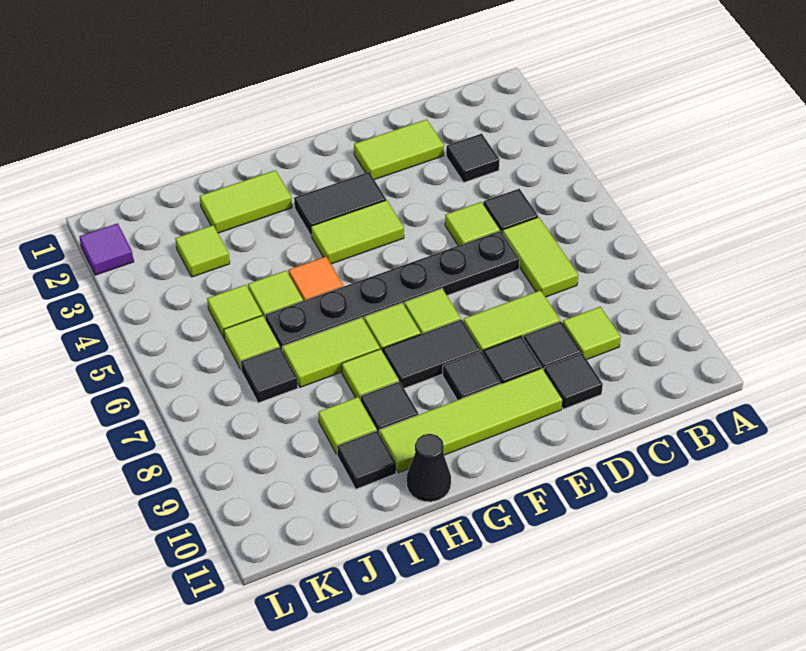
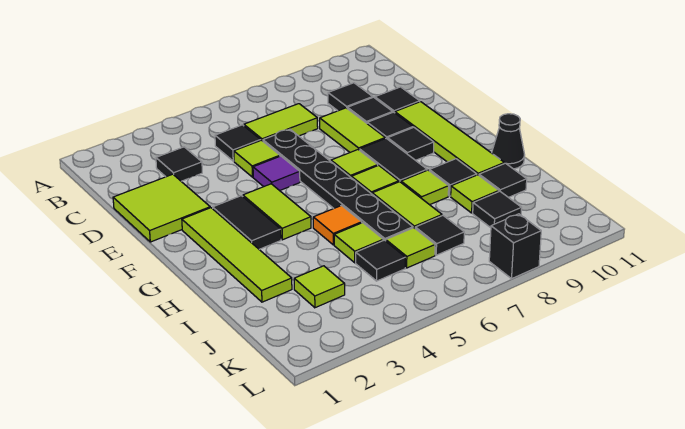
lime 1x1 tile [563,307,621,359] -> black 1x1 tile [328,83,373,111]
lime 1x2 tile [354,119,444,180] -> lime 2x2 tile [113,174,210,242]
lime 1x2 tile [200,170,292,233] -> lime 1x4 tile [182,208,292,302]
lime 1x1 tile [207,285,262,338] -> black 1x1 tile [356,240,405,281]
none -> black 1x1 tile [473,191,522,228]
purple 1x1 tile [79,223,134,275] -> purple 1x1 tile moved to [253,156,300,191]
none -> black 1x1 brick [489,214,541,279]

